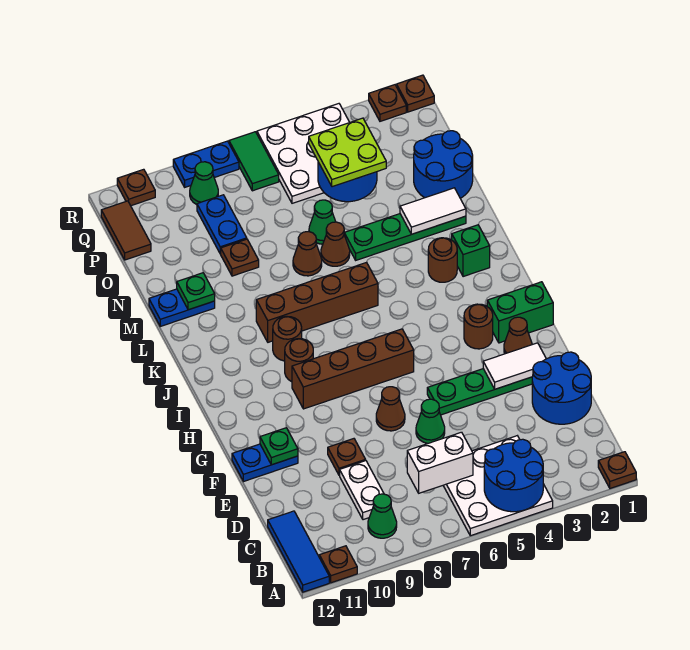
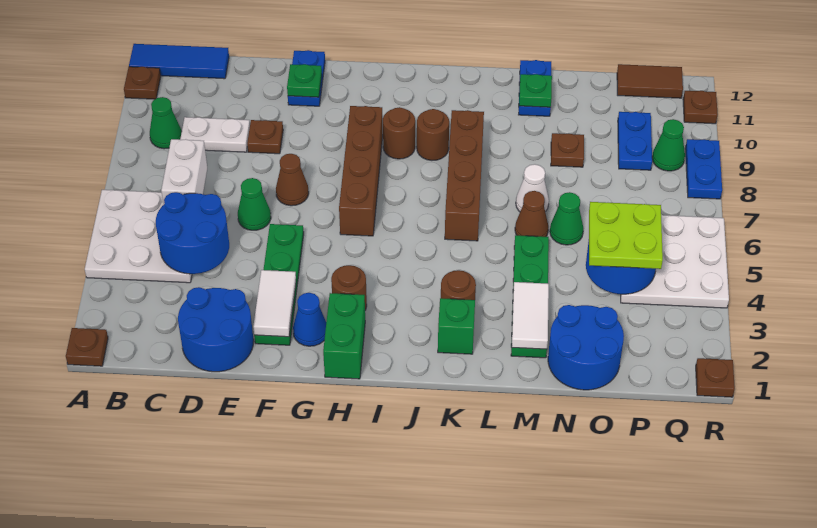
blue 2x2 round brick [484,439,543,512] -> blue 2x2 round brick moved to [156,192,229,274]
brown 1x1 cone [504,317,532,354] -> blue 1x1 cone [293,293,326,346]
brown 1x1 cone [293,232,322,276] -> white 1x1 cone [516,164,549,212]
blue 1x2 plate [197,195,247,254] -> blue 1x2 plate turned to [618,112,652,170]
green 1x2 tile [229,132,279,191] -> none
brown 1x1 plate [369,85,406,121] -> none

